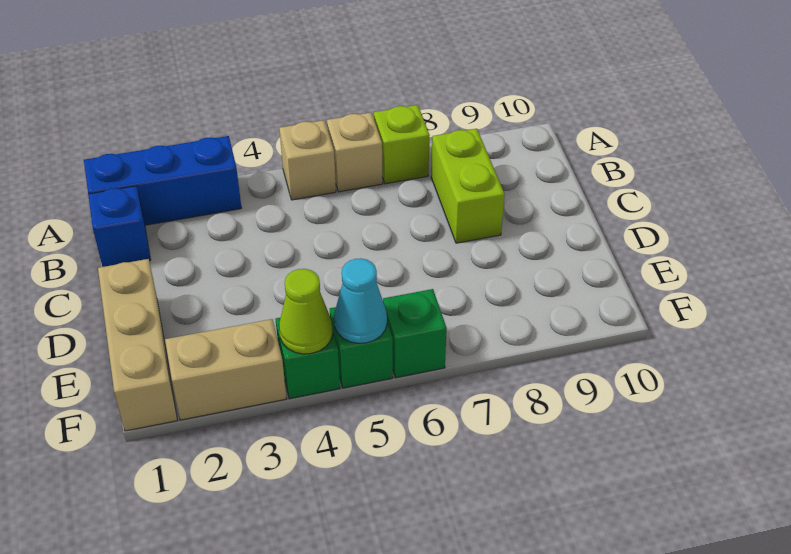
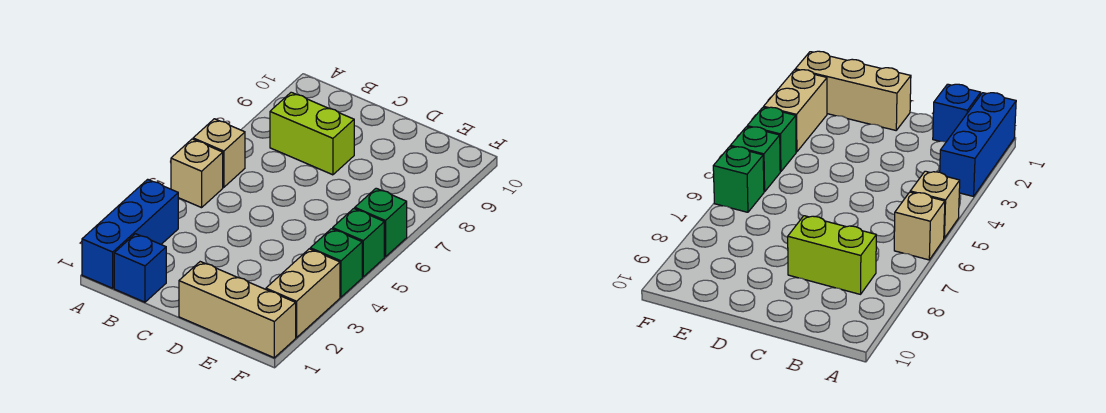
lime 1x1 brick [374,105,430,184] -> none
lime 1x1 cone [279,269,333,354] -> none
cyan 1x1 cone [334,258,387,343] -> none

